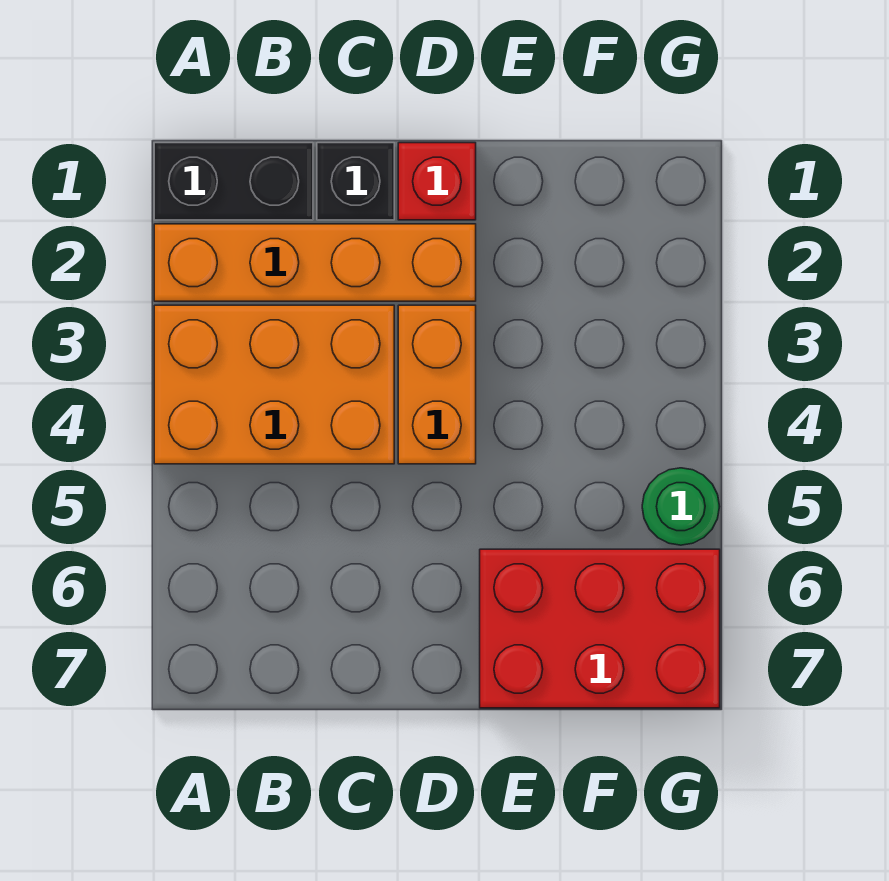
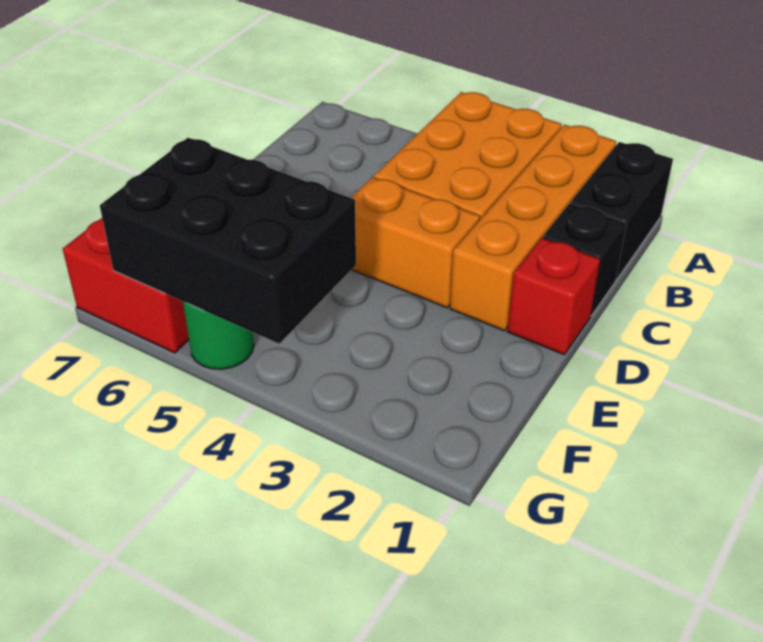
none -> black 2x3 brick [100,138,356,344]

